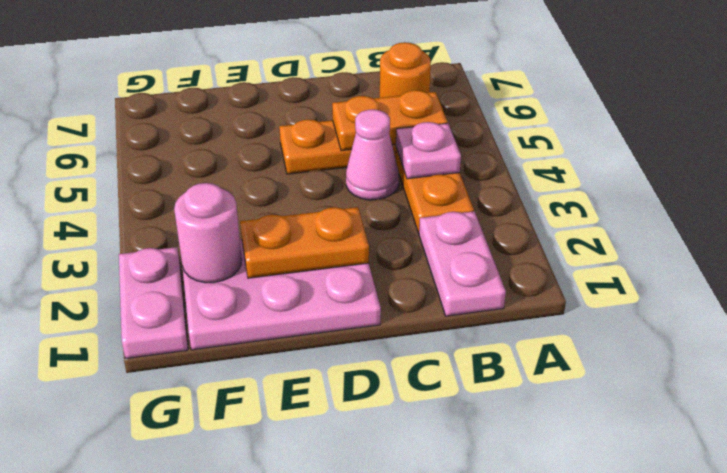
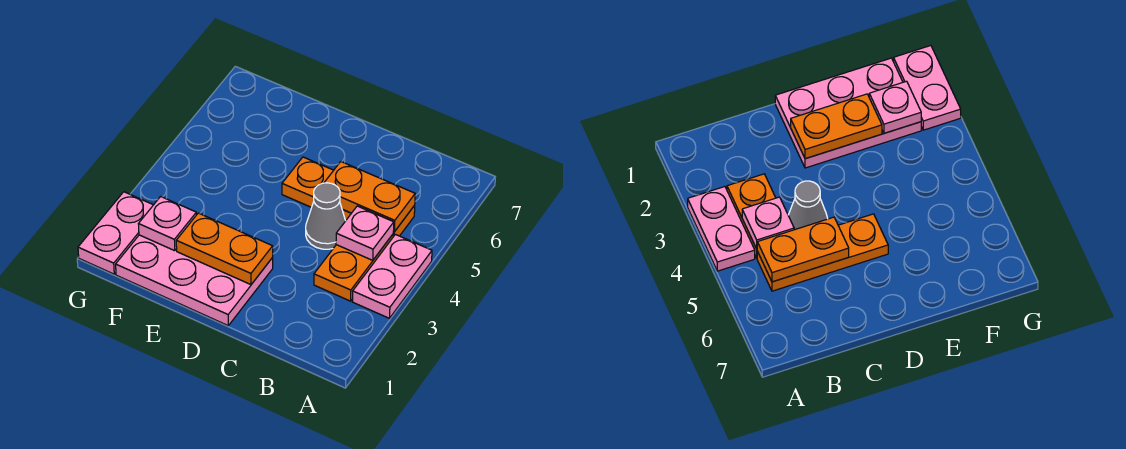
pink 1x2 plate [419,211,506,316] -> pink 1x2 plate moved to [353,234,432,318]
orange 1x1 round brick [380,42,431,98] -> none
pink 1x1 cone [346,109,399,200] -> grey 1x1 cone [306,183,345,249]
pink 1x1 round brick [174,183,242,283] -> pink 1x1 plate [139,197,196,251]

